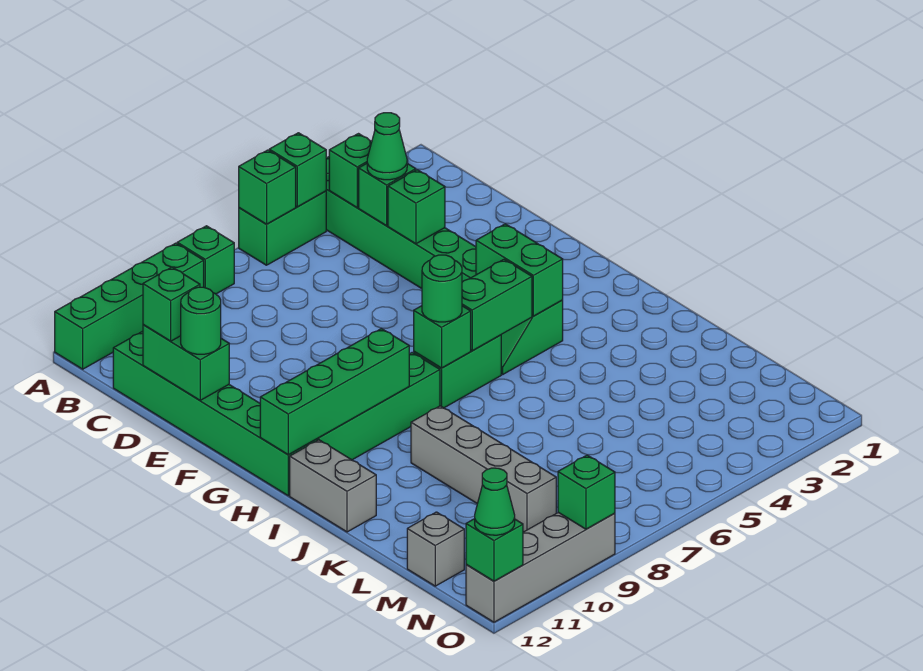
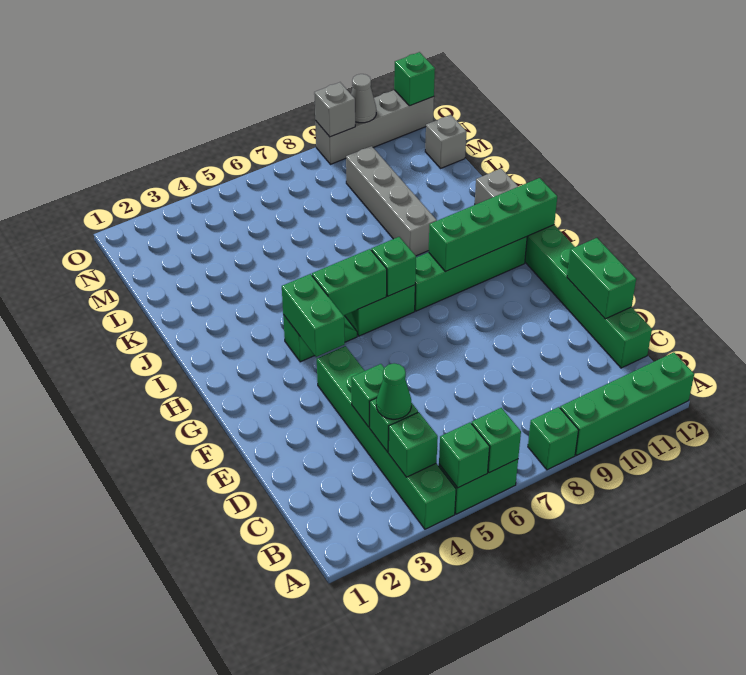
green 1x1 brick [143,267,200,341] -> none
green 1x1 round brick [181,287,221,354] -> none
green 1x1 round brick [422,255,462,322] -> none
green 1x1 brick [558,455,615,529] -> grey 1x1 brick [314,82,355,137]
none -> grey 1x1 cone [351,74,376,123]
green 1x1 cone [475,468,515,535] -> none

